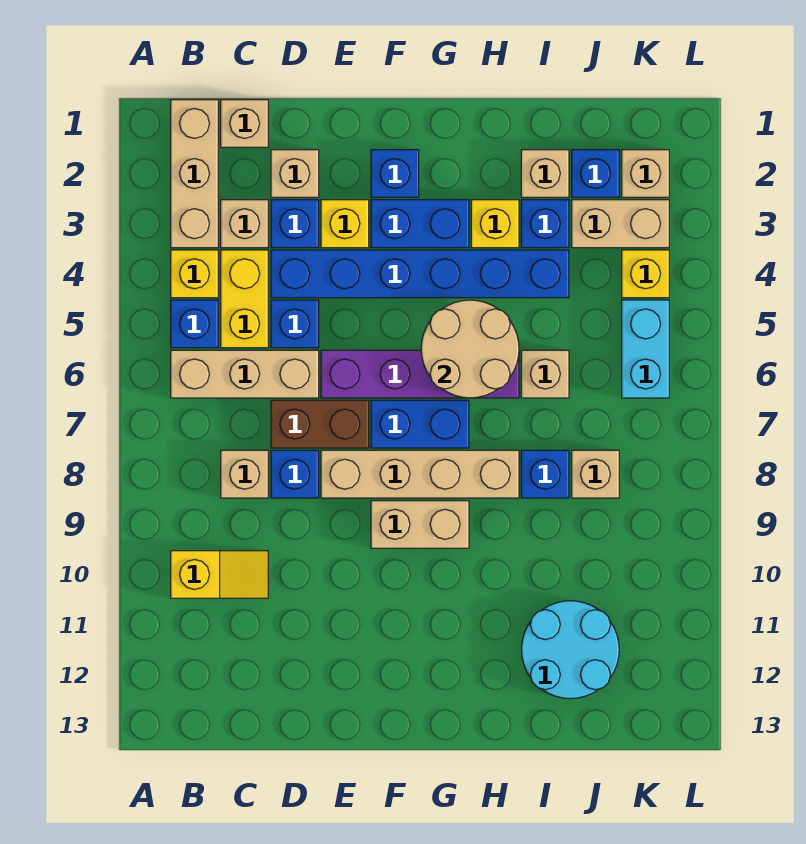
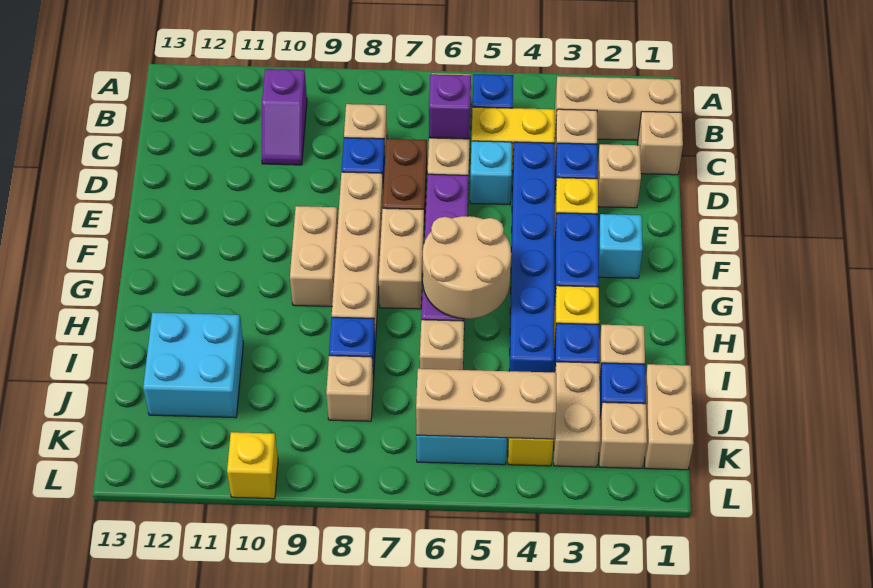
yellow 1x1 brick [171,250,218,298] -> yellow 1x1 brick moved to [227,432,278,499]
yellow 1x2 slope [171,551,268,598] -> purple 1x2 slope [262,69,307,165]
none -> purple 1x1 brick [429,74,471,139]
blue 1x1 brick [271,300,319,348] -> cyan 1x1 brick [470,141,512,205]
blue 1x1 brick [371,150,419,197] -> cyan 1x1 brick [598,214,643,278]
blue 1x2 brick [371,400,469,448] -> tan 1x2 brick [379,208,424,309]
cyan 2x2 round brick [521,601,619,699] -> cyan 2x2 brick [143,313,243,418]
none -> tan 1x2 brick [645,364,694,470]
none -> tan 1x3 brick [416,369,556,439]

